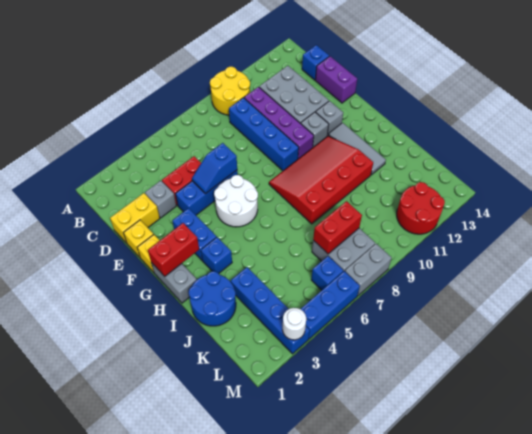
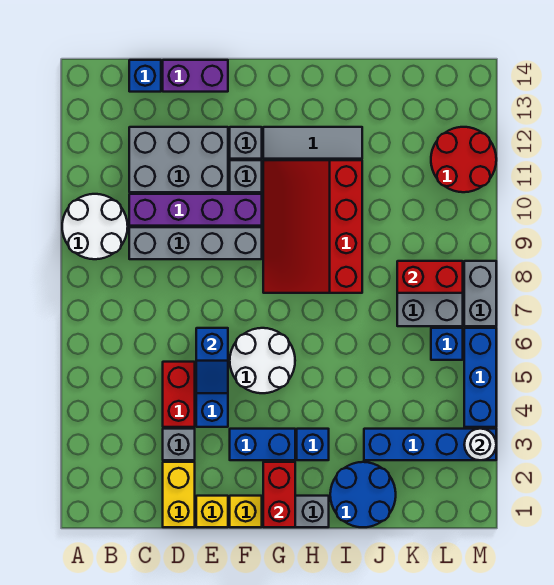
yellow 2x2 round brick [210,67,250,115] -> white 2x2 round brick [62,194,128,259]
blue 1x4 brick [229,98,299,171] -> grey 1x4 brick [129,227,262,259]
red 1x2 brick [313,201,362,254] -> red 1x2 brick turned to [397,261,463,293]

